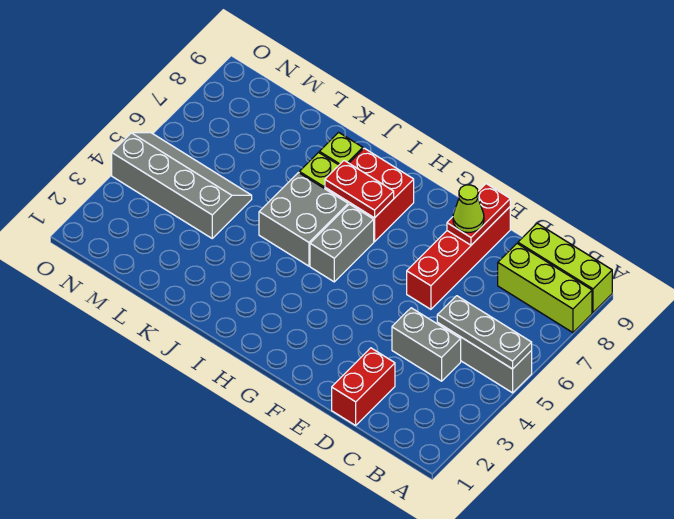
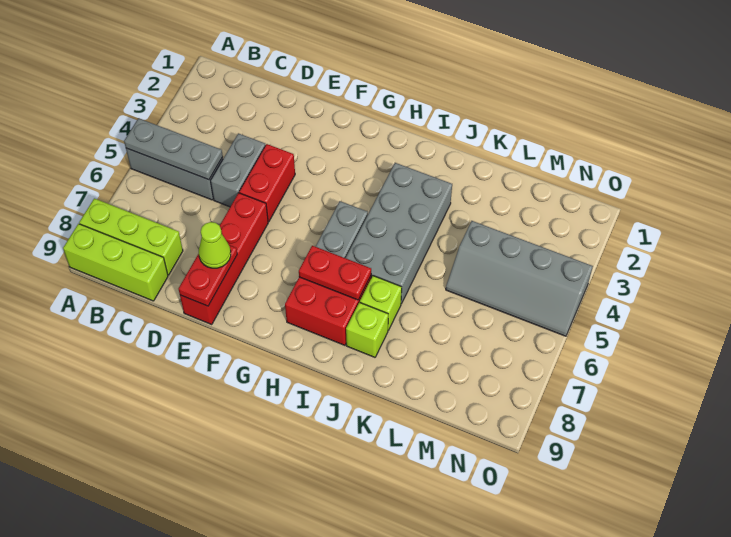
grey 1x2 brick [392,308,461,381] -> grey 1x2 brick turned to [211,133,265,207]
red 1x2 brick [332,348,395,425] -> red 1x2 brick moved to [239,144,295,222]
grey 2x2 brick [259,173,348,266] -> grey 2x4 brick [346,163,452,304]

